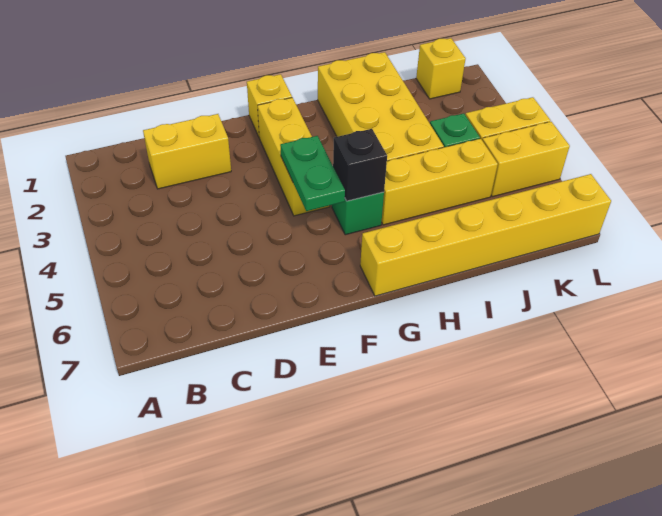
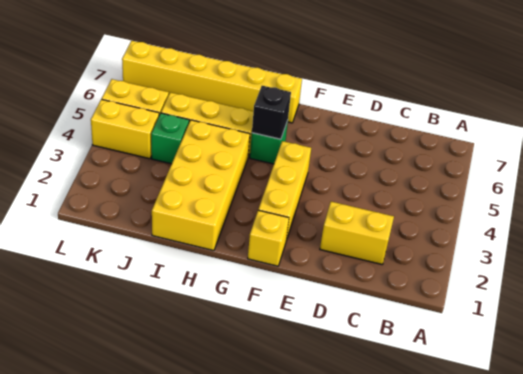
green 1x2 plate [280,136,345,211] -> none
yellow 1x1 brick [416,38,466,99] -> none

